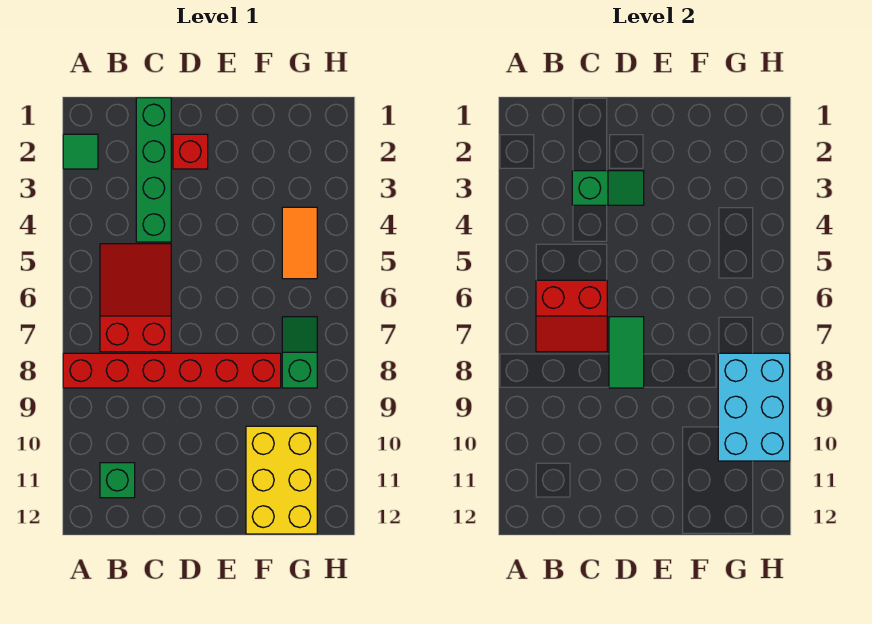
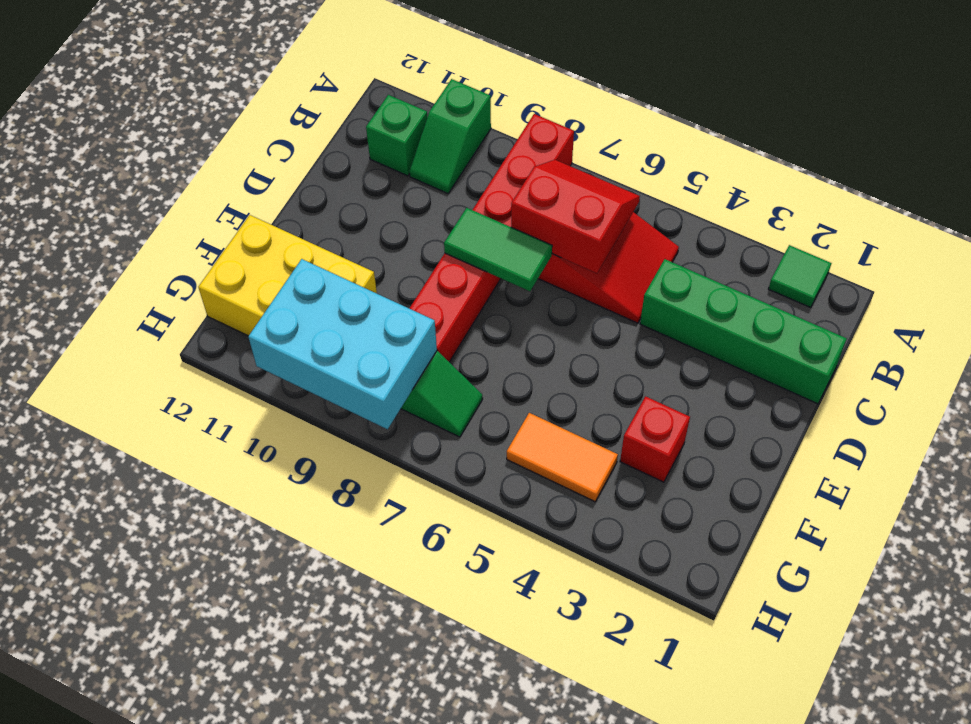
red 2x2 slope [536,280,607,352] -> red 2x2 slope turned to [511,160,640,273]
green 1x2 slope [572,171,644,205] -> green 1x2 slope moved to [409,79,491,193]
red 1x1 brick [173,134,208,169] -> red 1x1 brick moved to [620,396,690,482]

